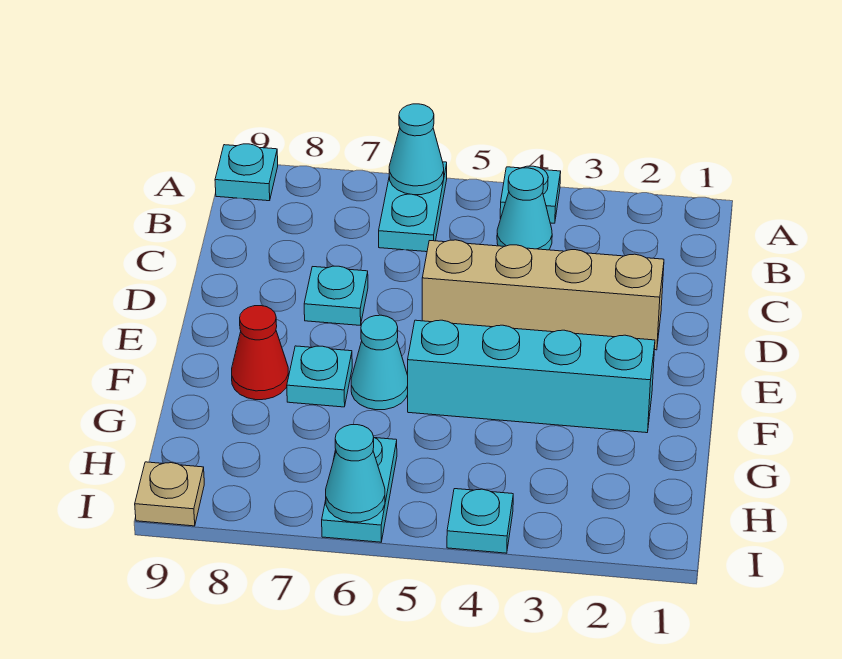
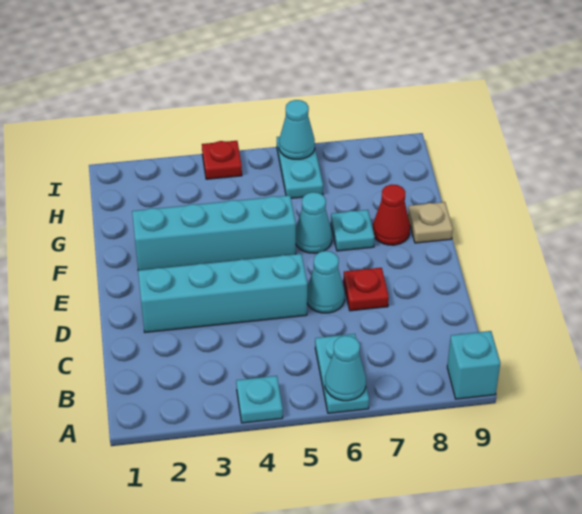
cyan 1x1 plate [215,144,278,201] -> cyan 1x1 brick [447,331,500,399]
cyan 1x1 cone [497,168,552,250] -> cyan 1x1 cone moved to [307,251,345,313]
tan 1x4 brick [422,240,664,350] -> cyan 1x4 brick [138,254,307,332]
cyan 1x1 plate [304,266,368,325] -> red 1x1 plate [343,268,389,311]
cyan 1x1 plate [447,489,513,553] -> red 1x1 plate [202,141,242,179]
tan 1x1 plate [135,462,204,526] -> tan 1x1 plate moved to [408,202,453,243]

